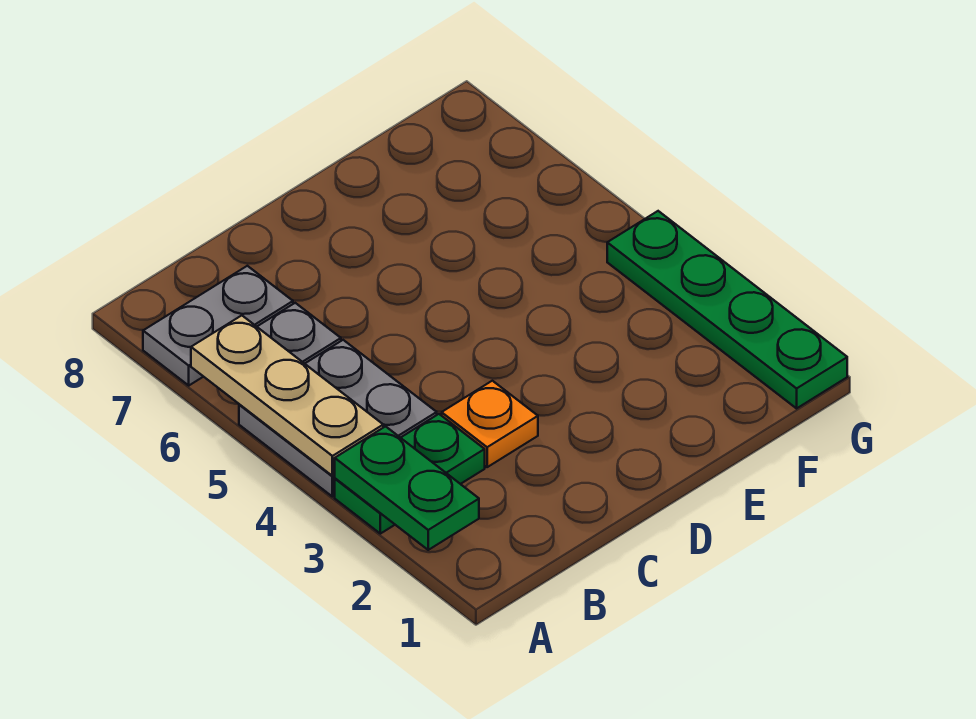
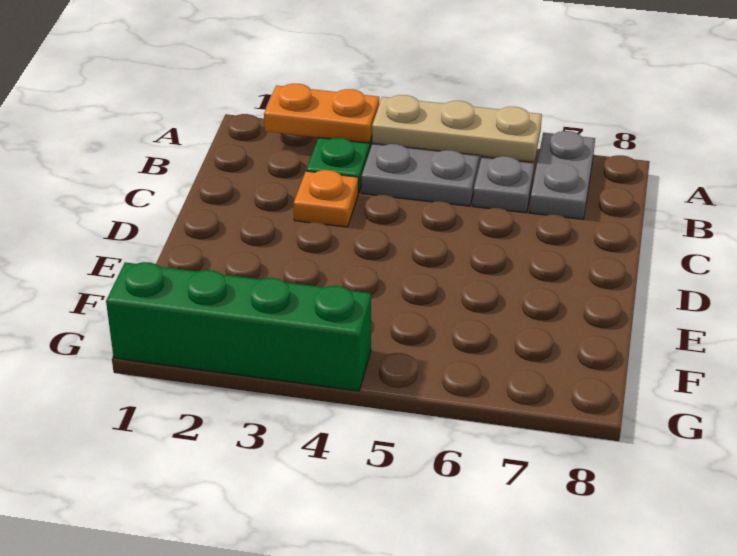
green 1x2 plate [335,426,479,550] -> orange 1x2 plate [264,83,379,143]
green 1x4 plate [607,211,847,408] -> green 1x4 brick [106,262,371,391]

